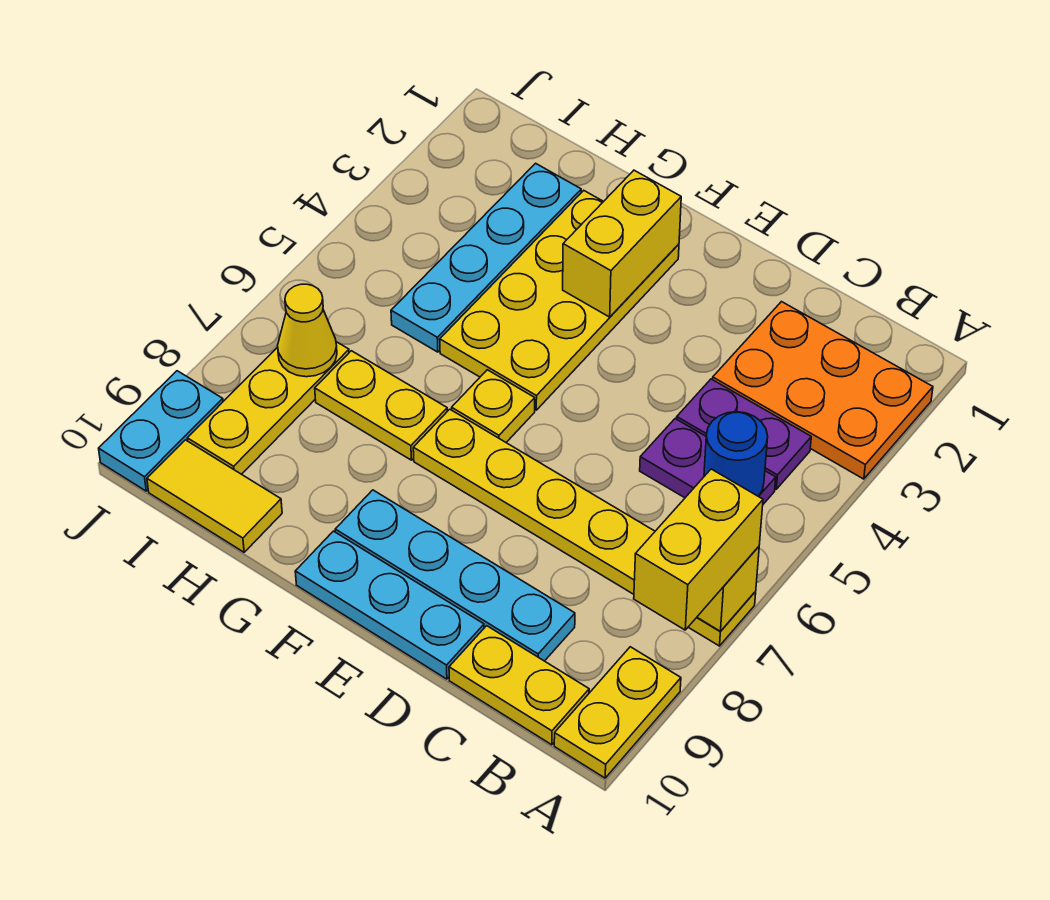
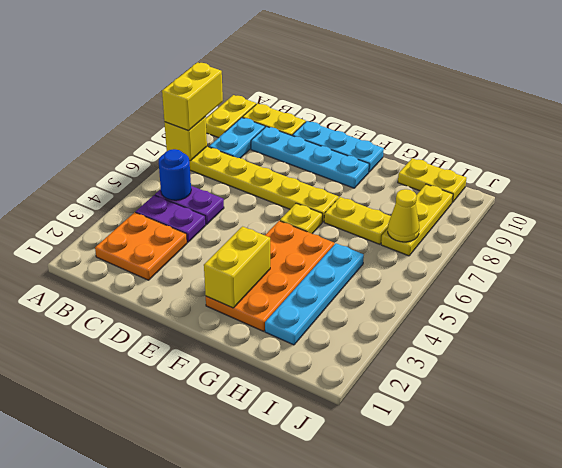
orange 2x3 plate [713,302,933,479] -> orange 2x2 plate [95,212,187,280]
yellow 2x4 plate [440,191,679,410] -> orange 2x4 plate [206,221,334,331]
yellow 1x2 tile [147,440,282,552] -> yellow 1x2 plate [398,158,467,203]
cyan 1x2 plate [99,371,223,491] -> cyan 1x2 plate moved to [209,118,265,158]

